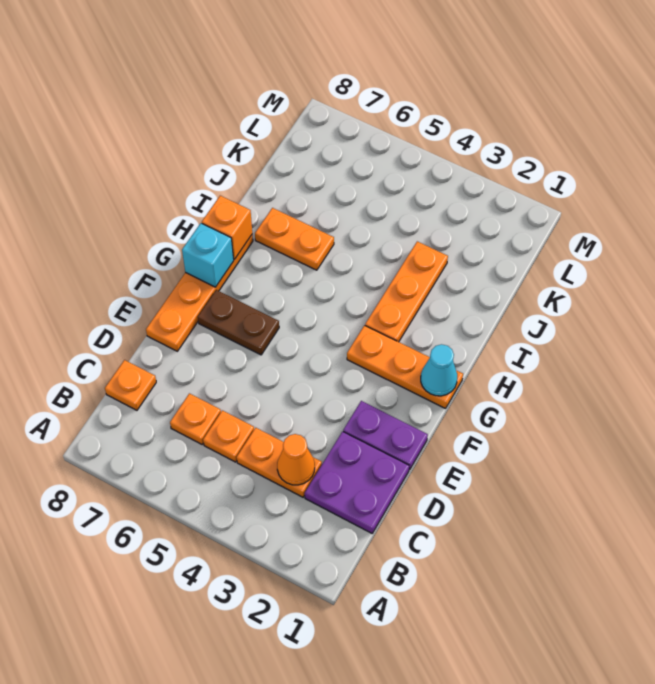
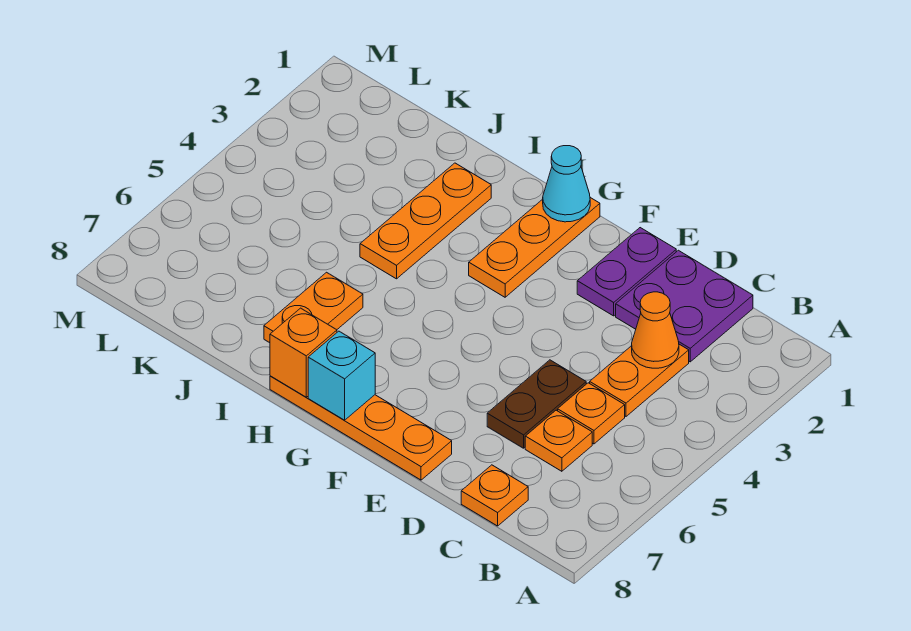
brown 1x2 plate [198,290,279,355] -> brown 1x2 plate moved to [487,360,586,448]
orange 1x3 plate [365,241,448,342] -> orange 1x3 plate turned to [360,163,491,279]

